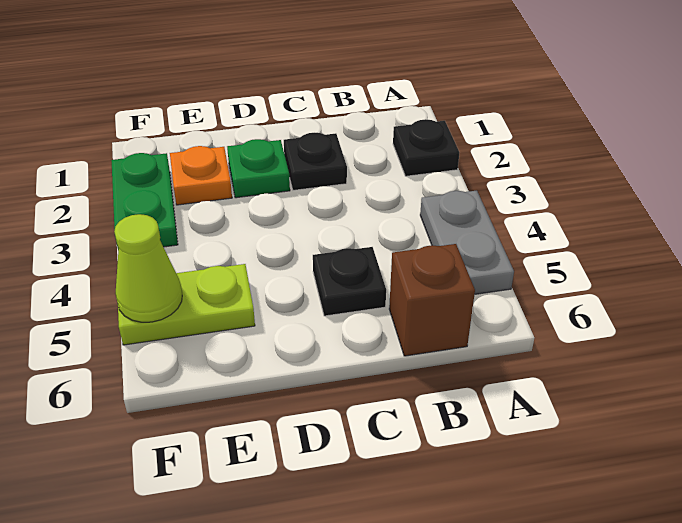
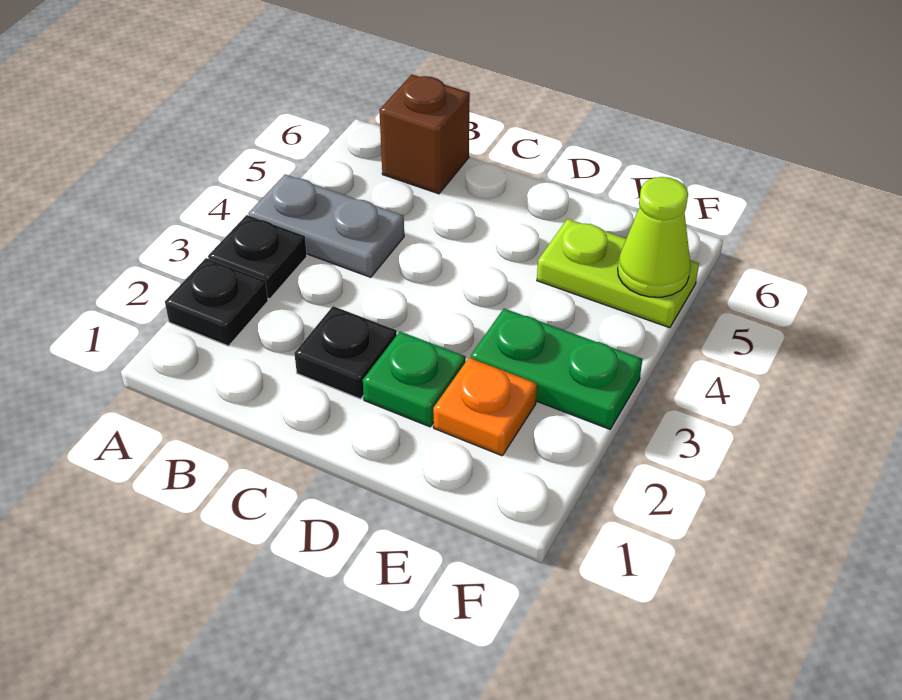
grey 1x2 plate [420,191,514,294] -> grey 1x2 plate turned to [249,174,404,277]
black 1x1 plate [313,247,386,316] -> black 1x1 plate moved to [208,215,307,299]
green 1x2 plate [111,153,178,250] -> green 1x2 plate turned to [471,309,642,429]

